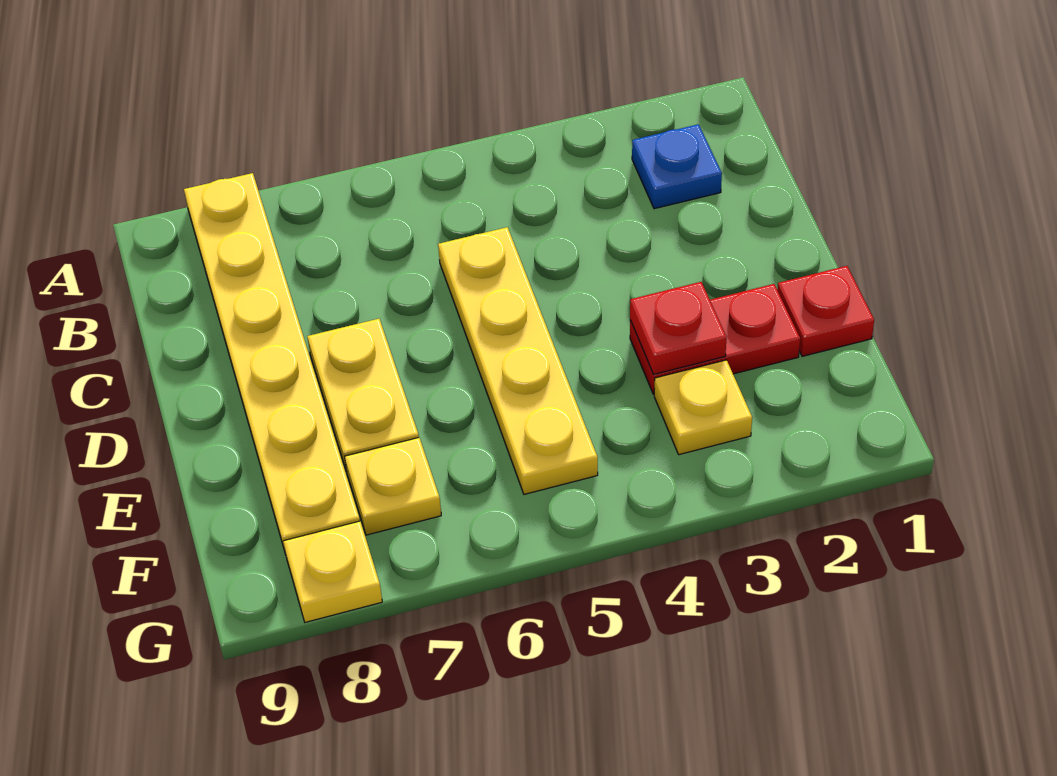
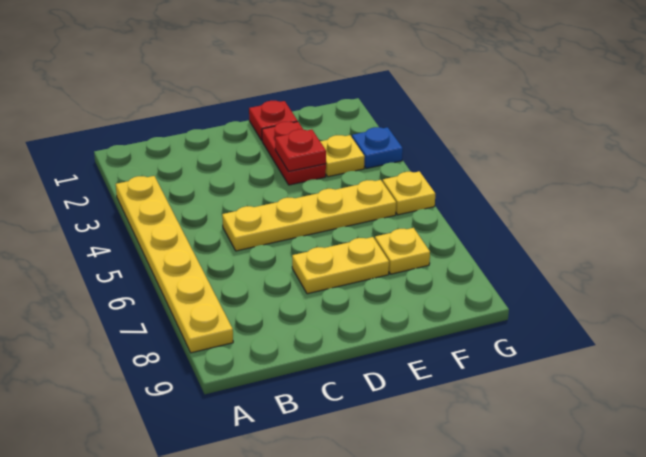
yellow 1x6 plate [184,173,360,554] -> yellow 1x6 plate turned to [116,176,233,353]
blue 1x1 plate [632,124,722,209] -> blue 1x1 plate moved to [352,127,403,169]
yellow 1x1 plate [283,521,382,622] -> yellow 1x1 plate moved to [383,171,435,215]

